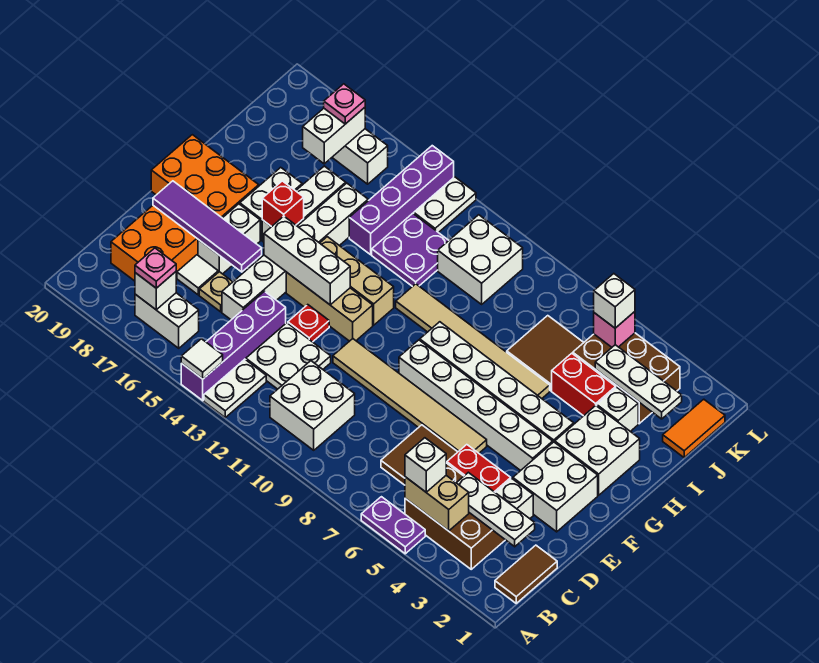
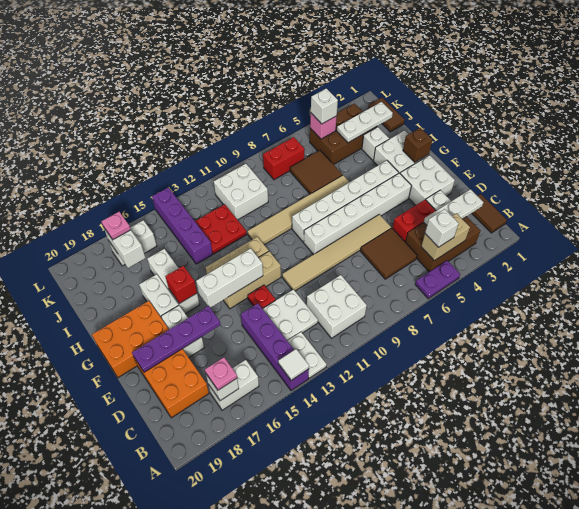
white 1x6 brick [222,183,368,320] -> none
tan 1x1 plate [199,272,232,312] -> none
white 1x1 tile [177,255,218,295] -> none
purple 1x4 tile [153,181,262,272] -> purple 1x4 plate [132,306,221,372]
none -> brown 1x1 brick [403,128,432,162]
red 1x2 brick [552,353,616,416] -> red 1x2 brick moved to [263,137,305,180]
purple 2x2 plate [372,213,449,287] -> red 2x2 plate [195,204,247,254]
orange 1x2 tile [663,399,725,458] -> brown 1x2 tile [368,98,404,132]
white 1x2 plate [414,177,476,233] -> none

